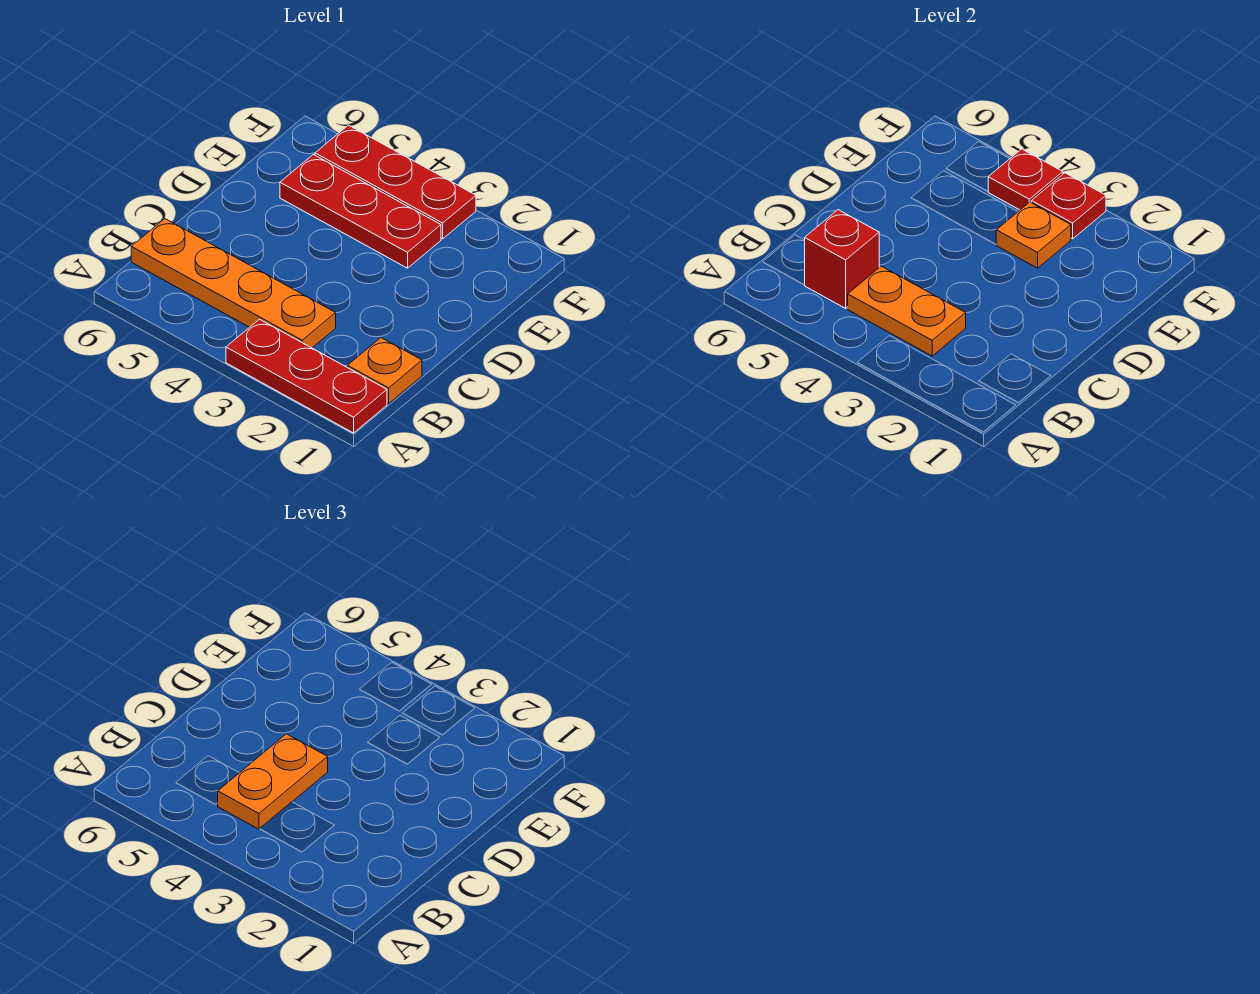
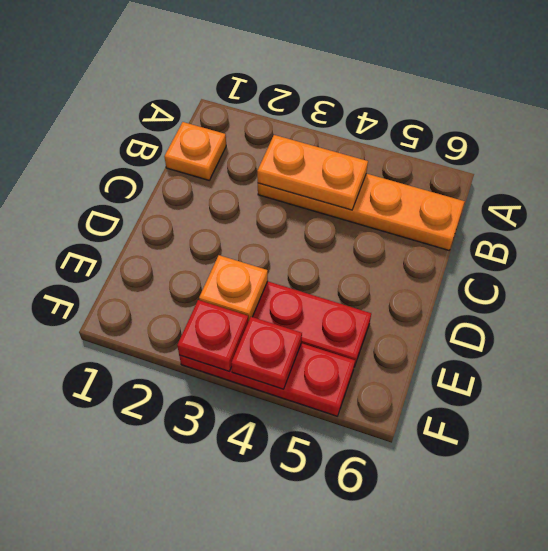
red 1x3 plate [226,319,387,433] -> none
orange 1x2 plate [218,734,328,829] -> none
red 1x1 brick [805,210,879,308] -> none

